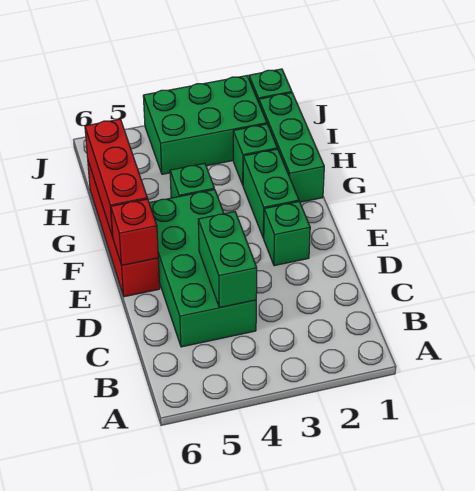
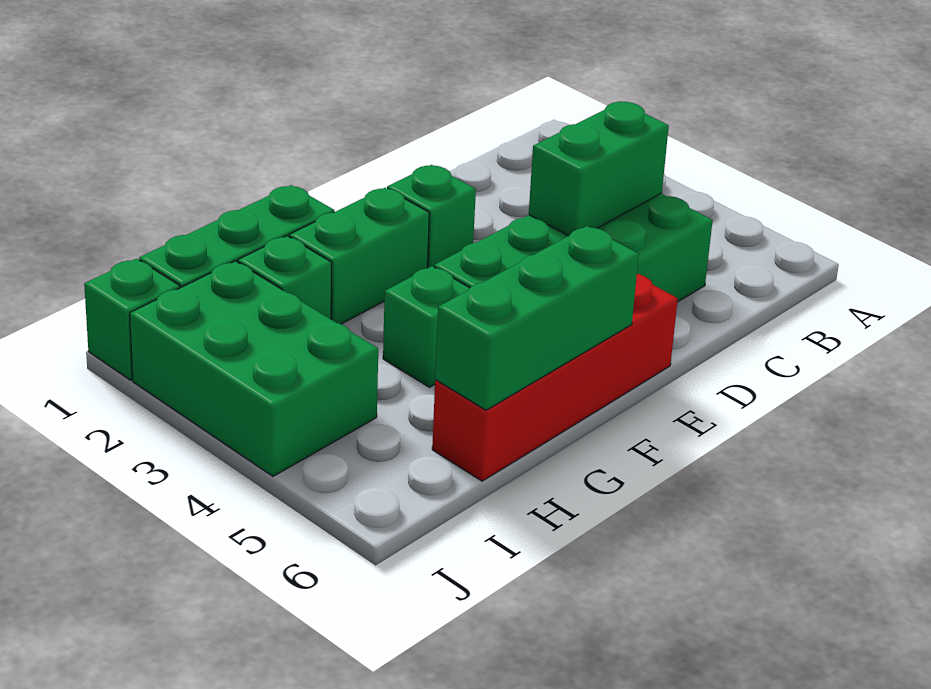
red 1x1 brick [111,199,158,265] -> none
red 1x3 brick [85,119,147,237] -> green 1x3 brick [435,226,639,410]

